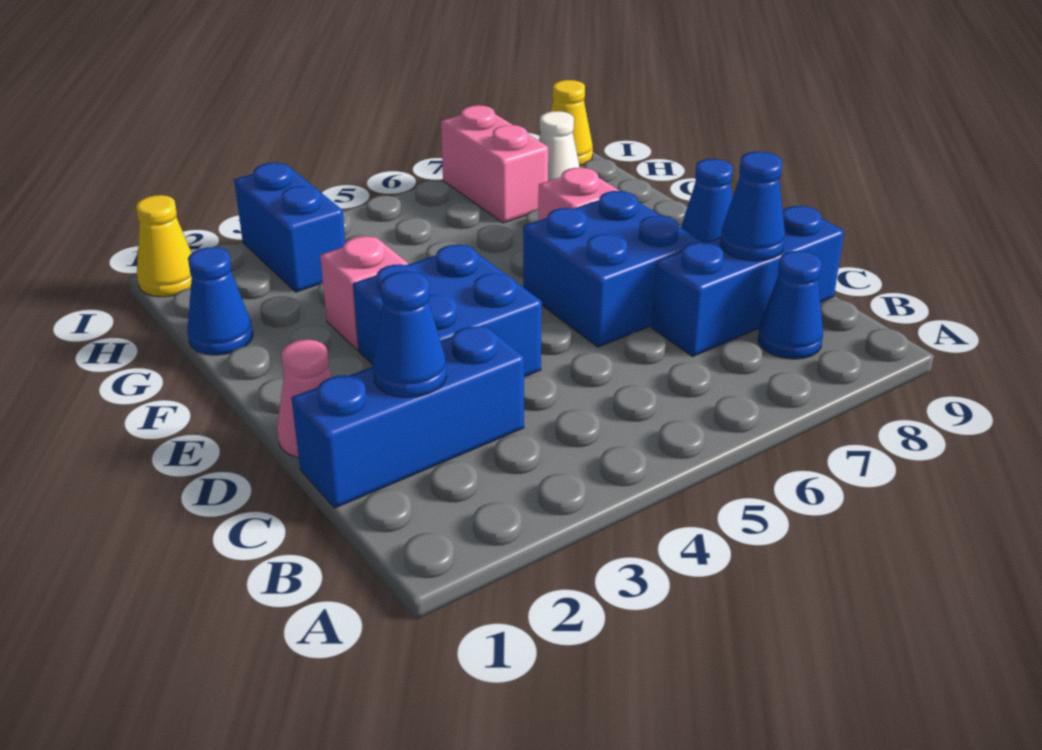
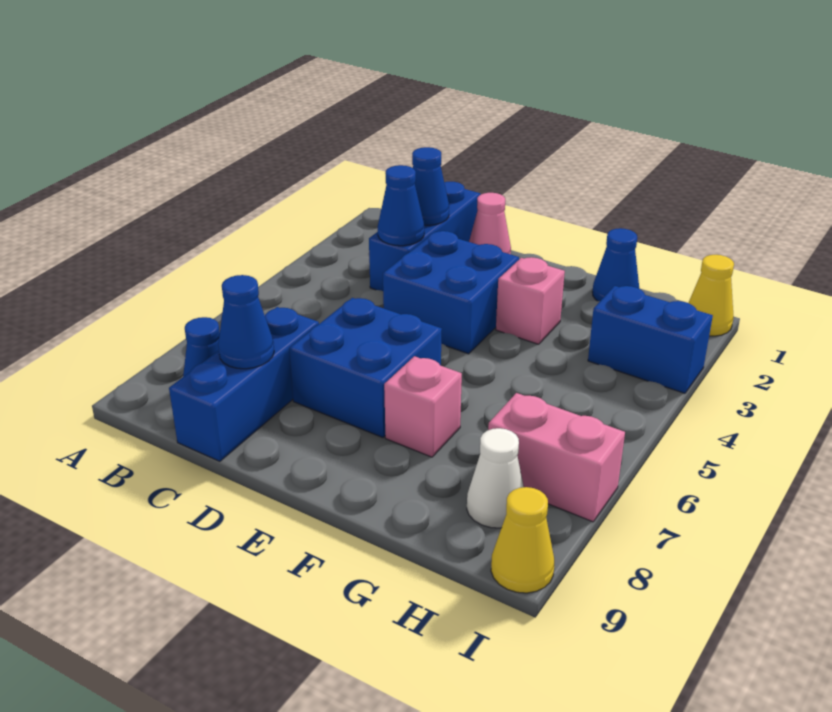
blue 1x1 cone [681,159,733,243] -> blue 1x1 cone moved to [378,165,424,246]

